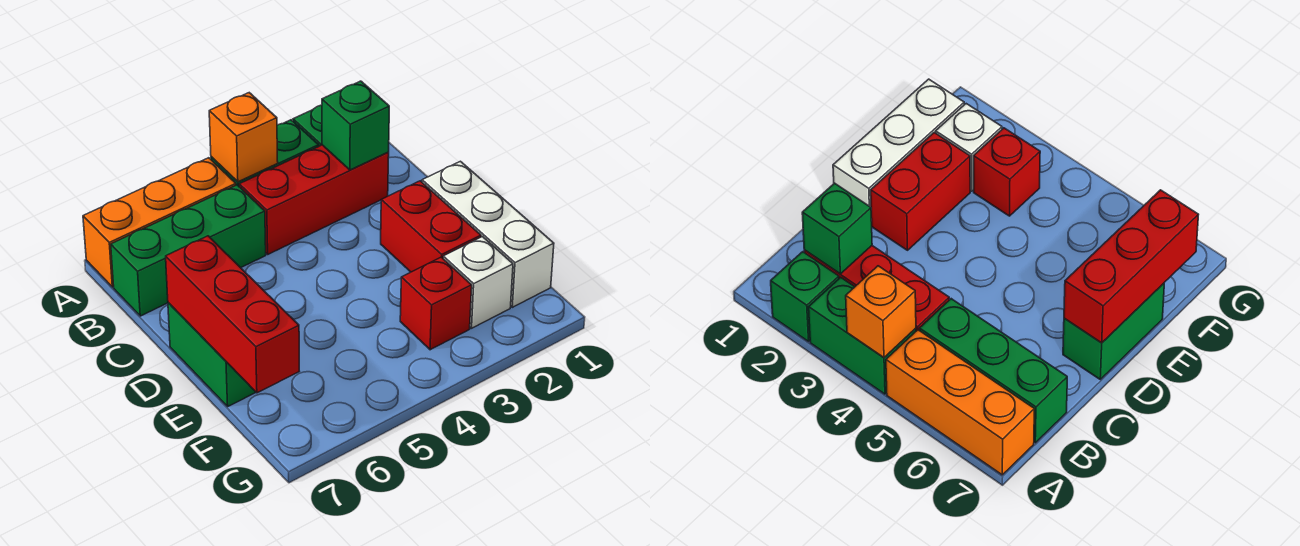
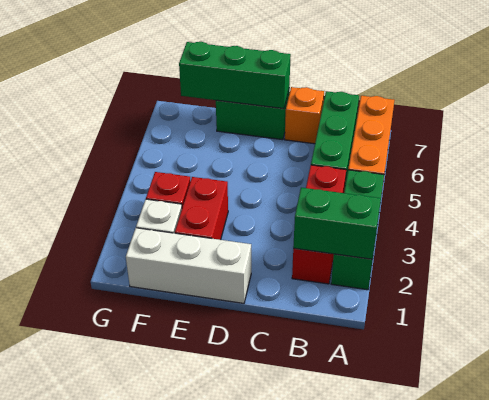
orange 1x1 brick [209,93,278,182] -> orange 1x1 brick moved to [285,87,324,144]
green 1x1 brick [322,81,389,170] -> green 1x2 brick [293,188,381,259]
red 1x2 brick [381,181,481,272] -> red 1x2 brick turned to [175,177,228,240]
red 1x3 brick [166,236,299,393] -> green 1x3 brick [179,42,291,109]

